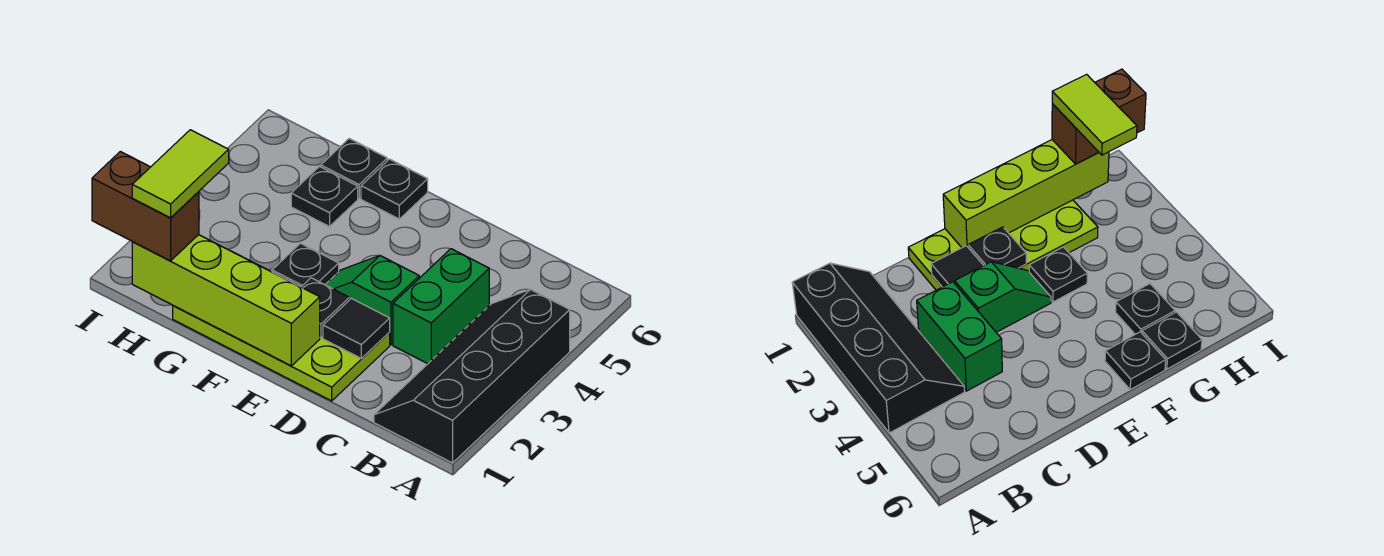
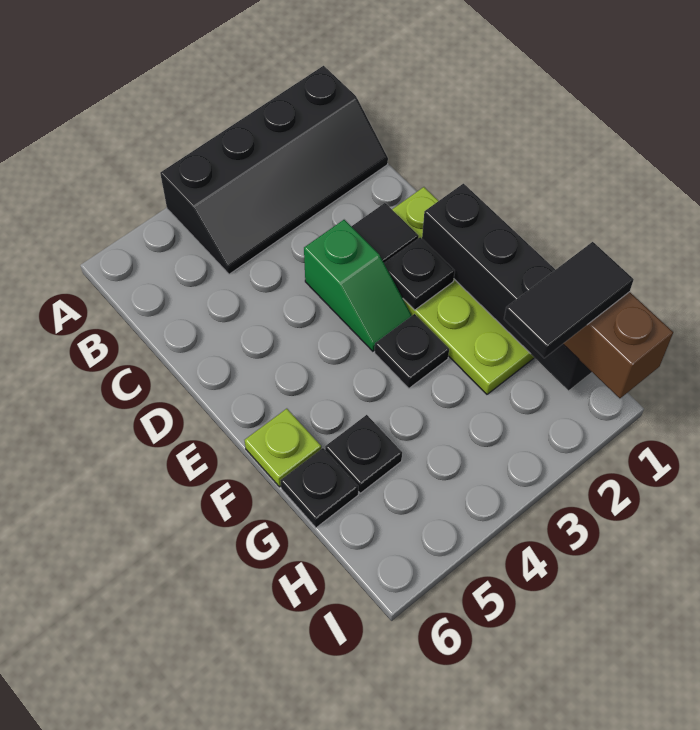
green 1x2 brick [393,249,489,364] -> none
lime 1x4 brick [132,235,320,366] -> black 1x4 brick [422,184,592,390]
black 1x1 plate [361,159,428,219] -> lime 1x1 plate [245,409,321,487]
lime 1x2 tile [132,130,229,218] -> black 1x2 tile [504,242,634,358]

